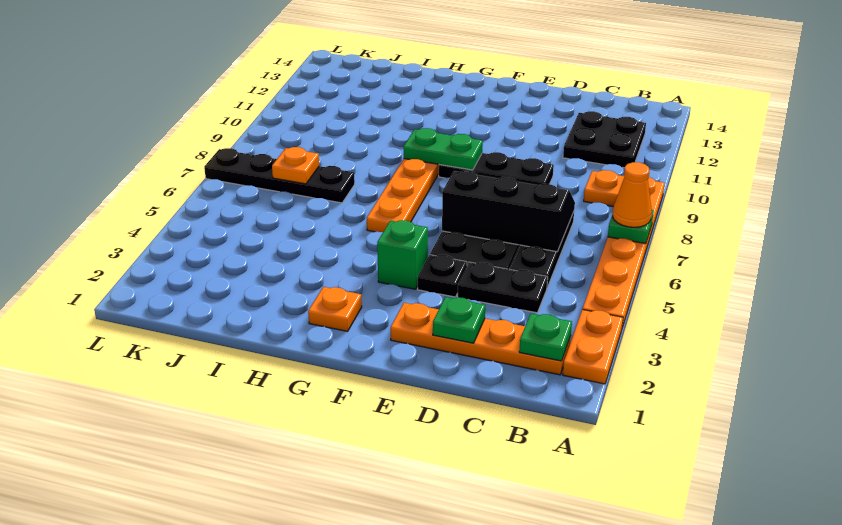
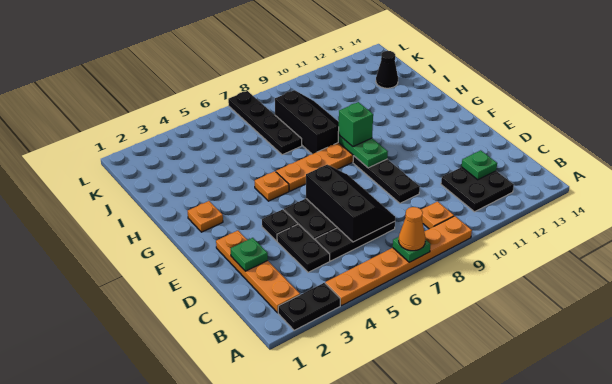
orange 1x2 plate [563,310,623,384] -> black 1x2 plate [278,283,340,330]
green 1x1 plate [519,313,572,361] -> green 1x1 plate moved to [462,150,497,180]
green 1x1 brick [377,220,428,289] -> green 1x1 brick moved to [338,102,373,147]
none -> black 2x3 slope [275,90,339,154]
orange 1x1 plate [272,147,319,184] -> orange 1x1 plate moved to [255,171,289,201]
none -> black 1x1 cone [376,51,398,88]

